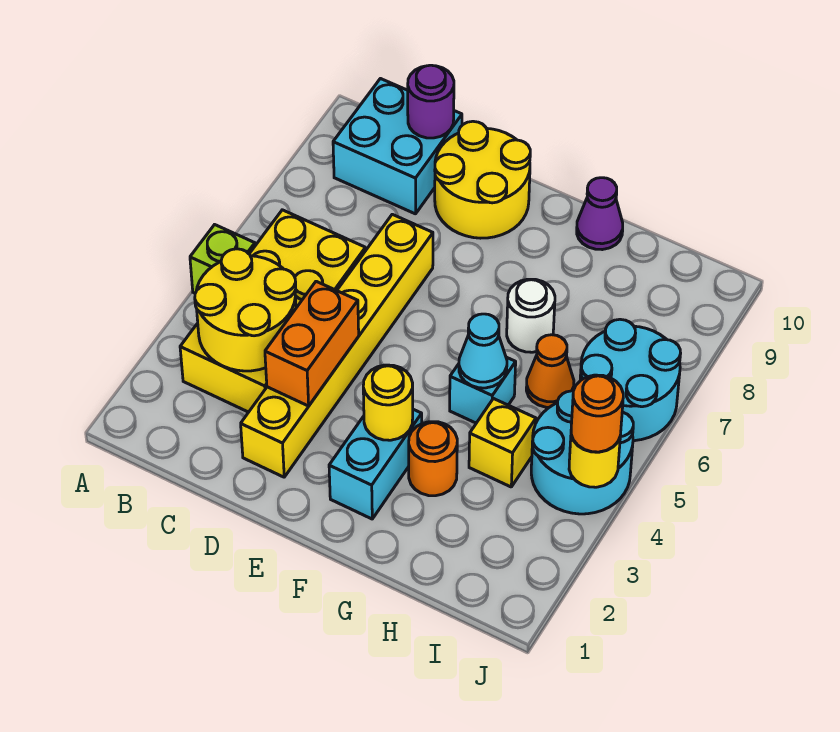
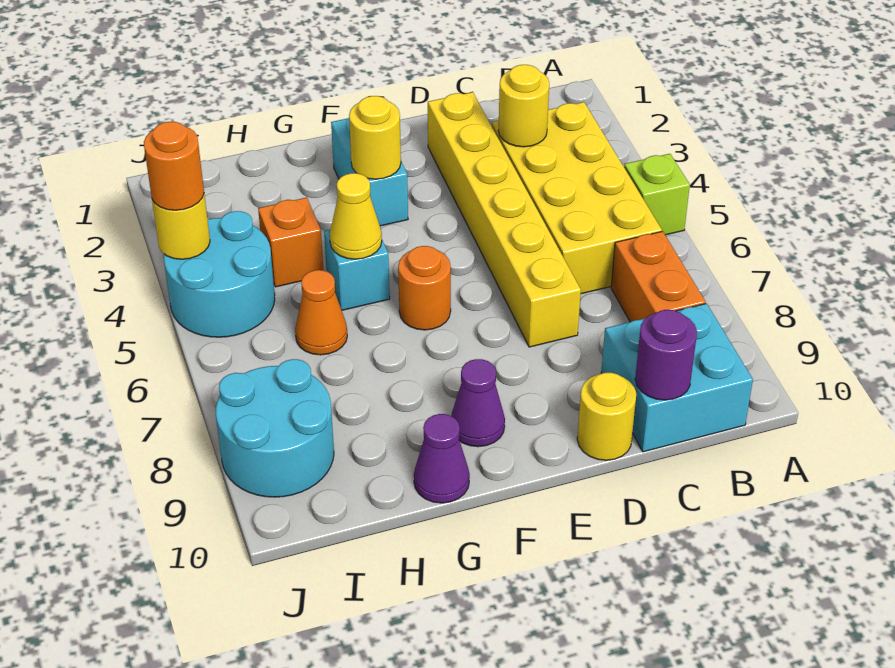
yellow 2x2 round brick [195,249,296,371] -> yellow 1x1 round brick [498,65,549,147]
orange 1x2 brick [265,281,359,406] -> orange 1x2 brick moved to [611,231,706,322]
yellow 2x2 round brick [435,121,530,238] -> yellow 1x1 round brick [577,373,636,460]
none -> purple 1x1 cone [451,359,505,447]
orange 1x1 round brick [409,422,457,496] -> orange 1x1 round brick moved to [398,246,451,330]
cyan 1x1 cone [459,314,507,388] -> yellow 1x1 cone [330,173,382,259]
white 1x1 round brick [507,279,555,352] -> none
yellow 1x1 brick [469,399,536,487] -> orange 1x1 brick [258,197,323,287]
cyan 2x2 round brick [580,319,681,441] -> cyan 2x2 round brick moved to [216,359,334,497]

